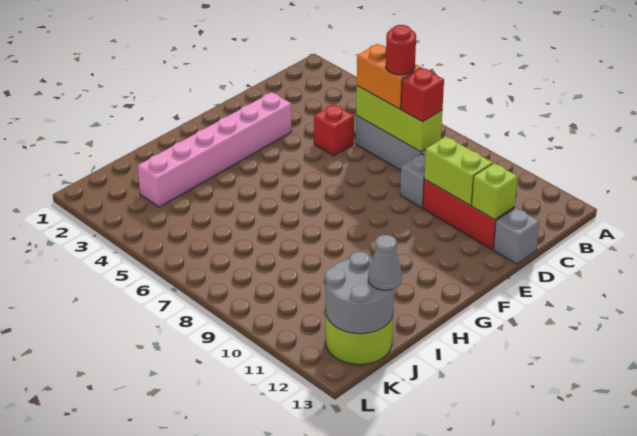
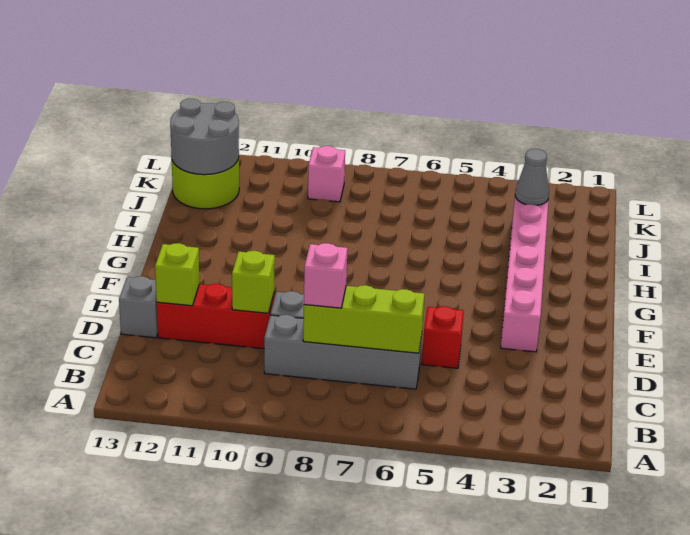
orange 1x2 brick [357,44,421,109] -> none
red 1x1 round brick [386,25,416,75] -> none
red 1x1 brick [401,68,444,122] -> pink 1x1 brick [304,243,348,308]
lime 1x2 brick [424,137,493,205] -> lime 1x1 brick [232,251,275,313]
grey 1x1 cone [368,235,402,290] -> grey 1x1 cone moved to [515,149,549,205]
none -> pink 1x1 brick [308,146,345,202]

